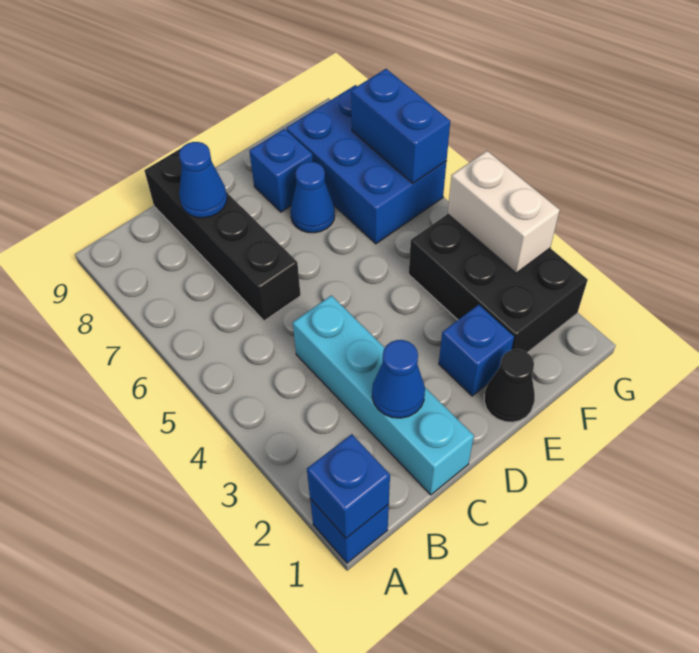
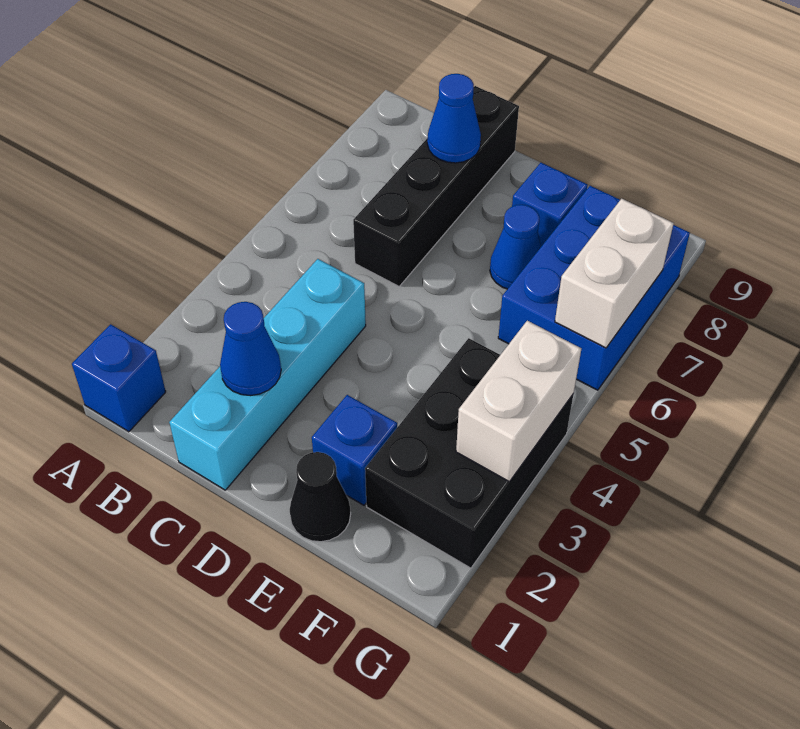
blue 1x1 brick [307,434,390,538] -> none
blue 1x2 brick [351,69,450,183] -> white 1x2 brick [555,199,674,348]

